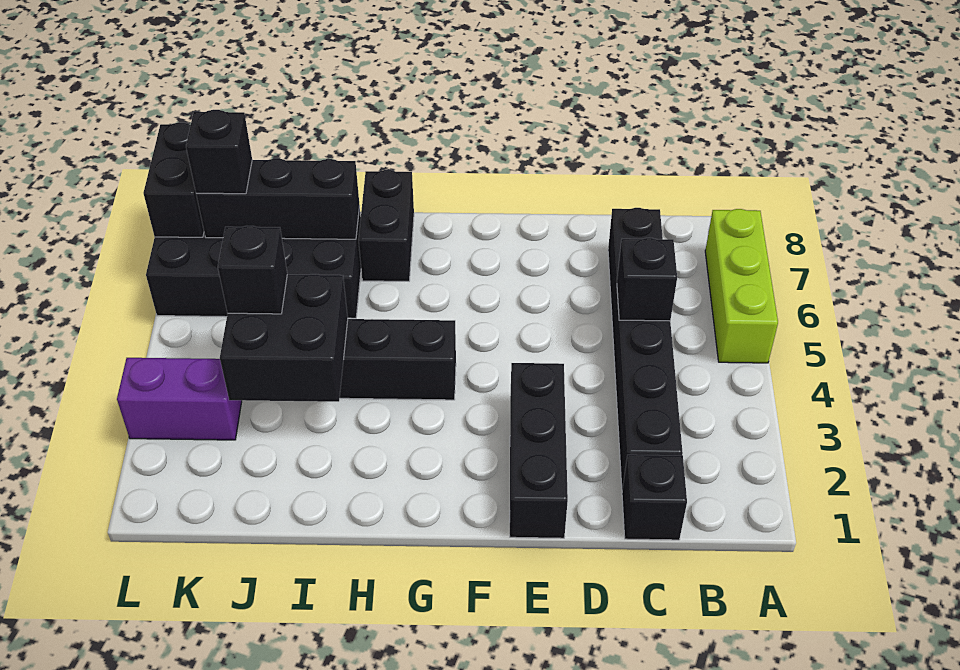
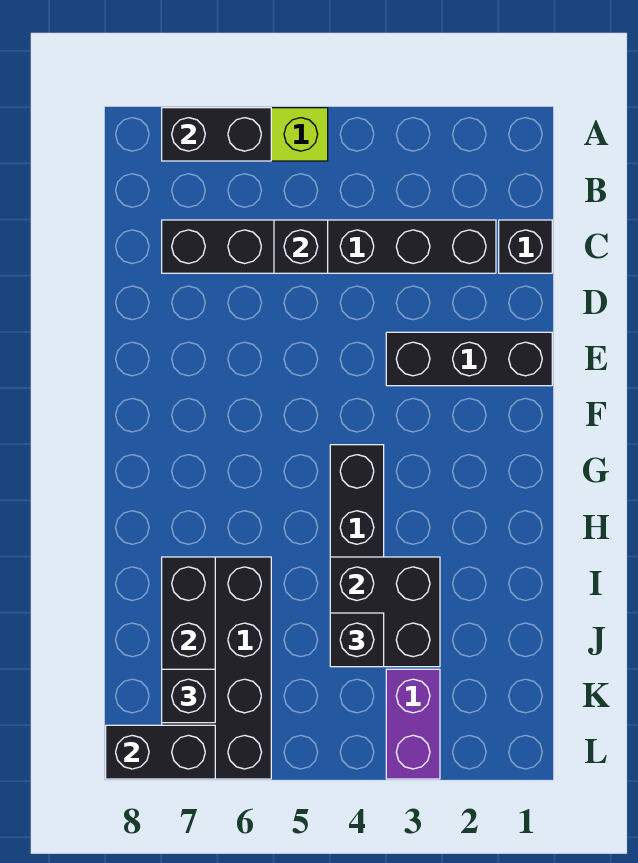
black 1x2 brick [359,170,414,281] -> black 1x2 brick moved to [162,108,271,161]

